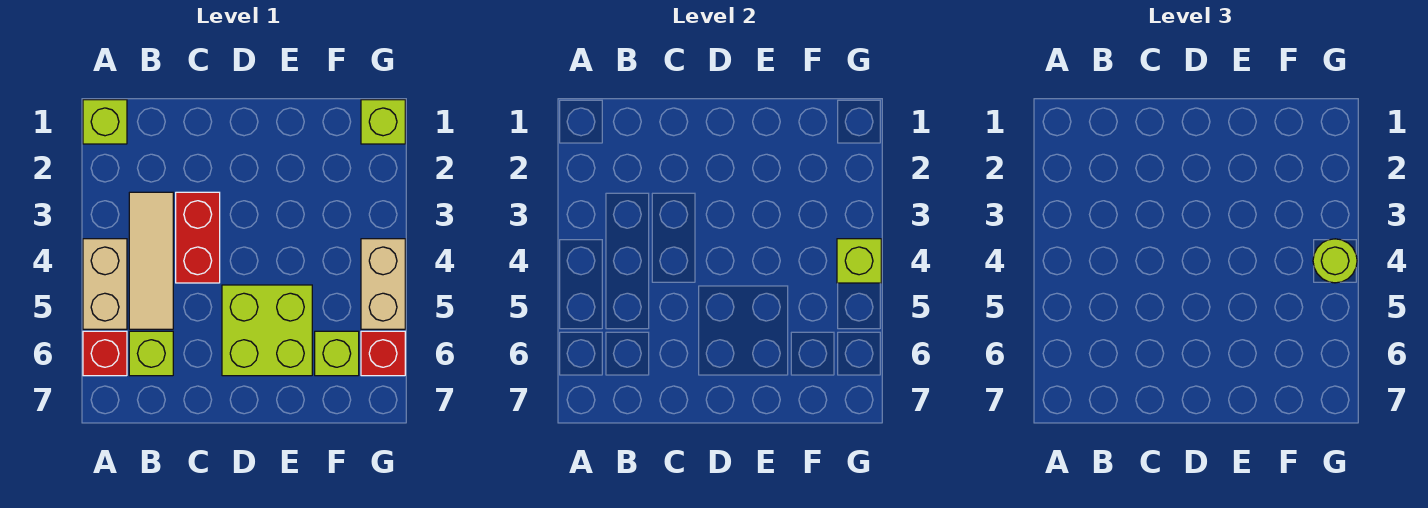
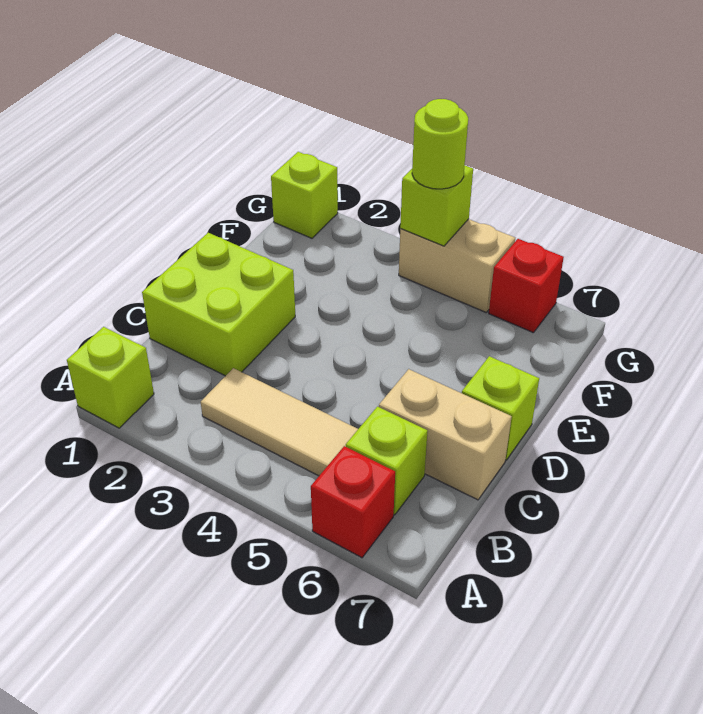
tan 1x2 brick [83,239,127,329] -> tan 1x2 brick moved to [379,369,512,500]
red 1x2 brick [176,192,220,283] -> none
lime 2x2 brick [222,285,312,376] -> lime 2x2 brick moved to [142,233,295,376]
lime 1x1 brick [315,331,359,376] -> lime 1x1 brick moved to [462,356,539,460]

